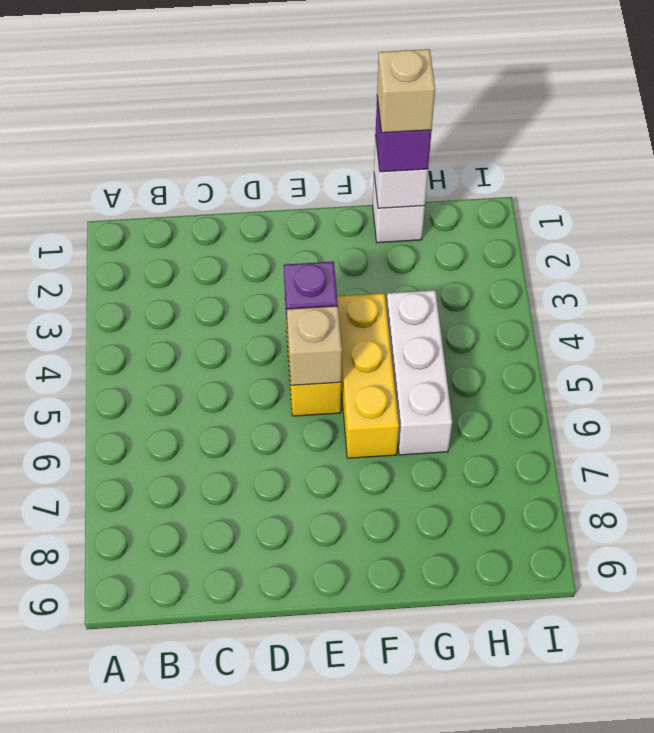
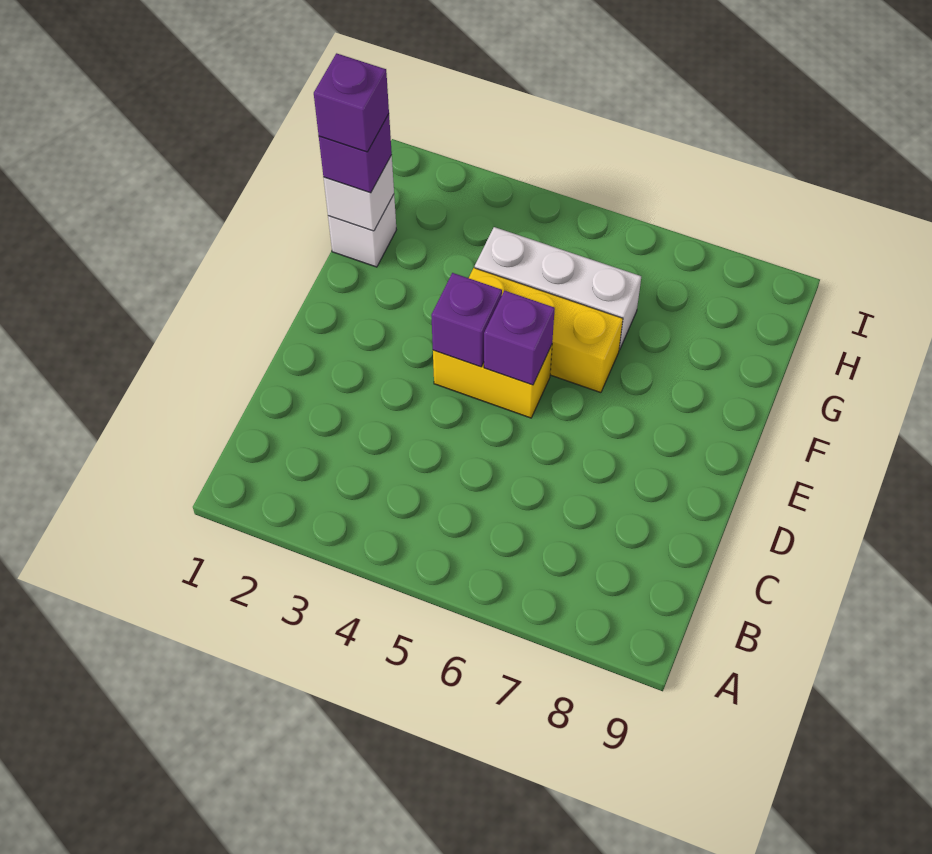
tan 1x1 brick [287,306,342,385] -> purple 1x1 brick [484,291,555,385]
tan 1x1 brick [377,49,435,133] -> purple 1x1 brick [314,53,389,152]

